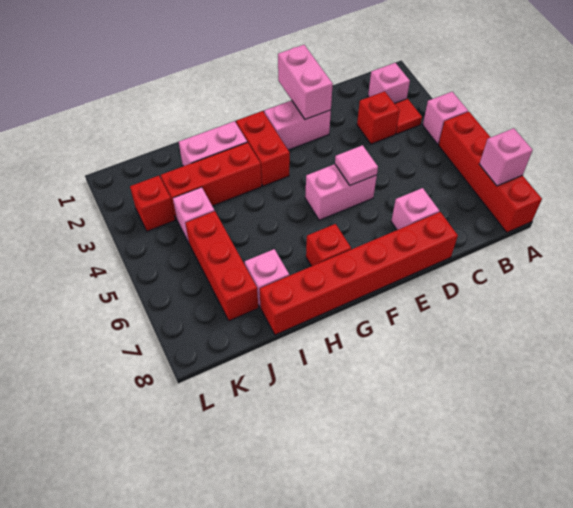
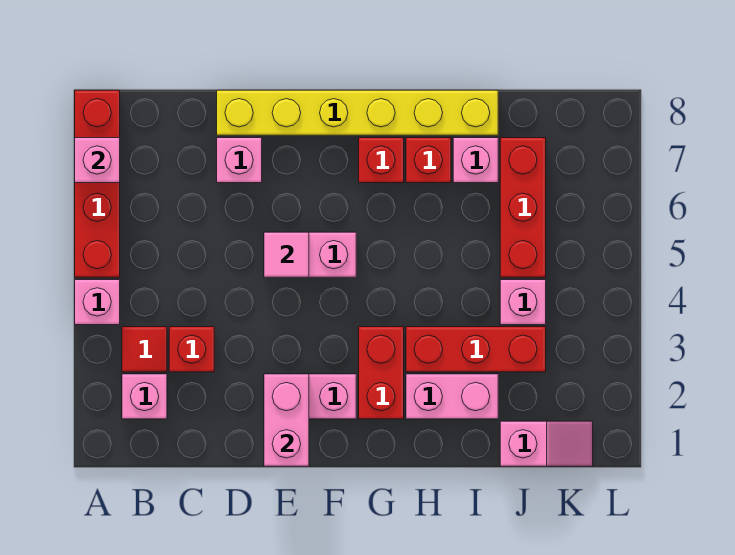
red 1x6 brick [260,212,458,335] -> yellow 1x6 brick [217,90,498,135]
none -> pink 1x2 slope [500,421,593,466]
red 1x1 brick [130,176,175,231] -> red 1x1 brick moved to [406,138,451,183]

